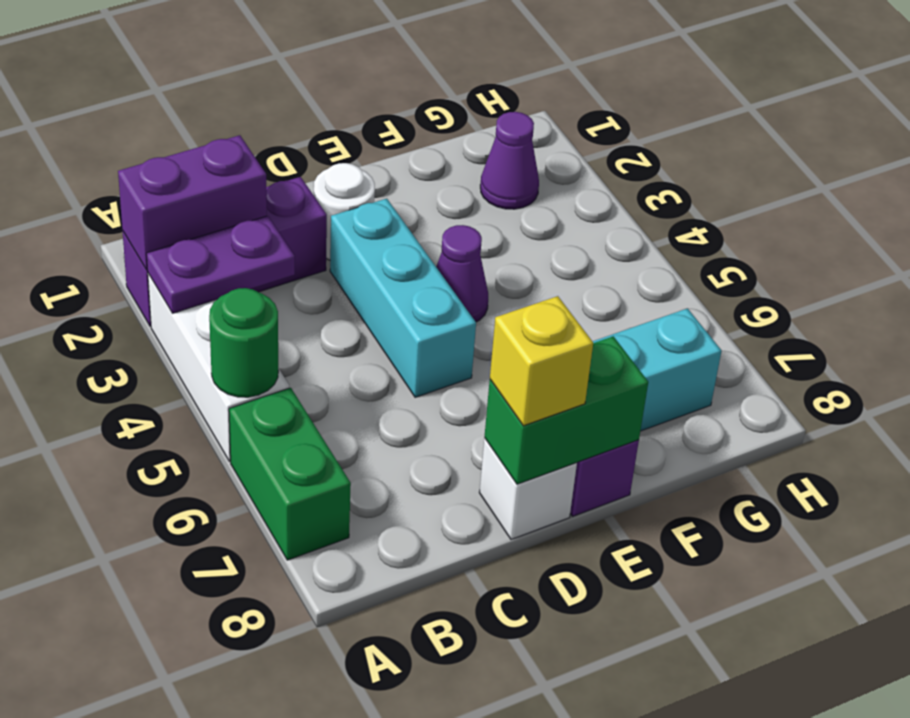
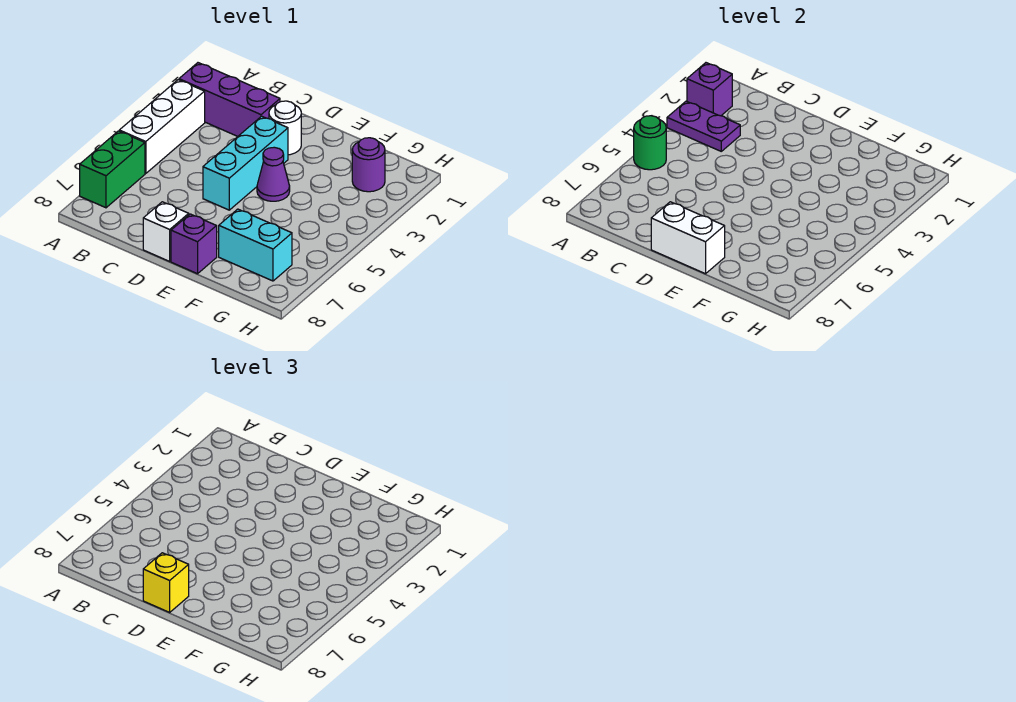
purple 1x2 brick [118,135,267,270] -> purple 1x1 brick [687,63,732,116]
green 1x2 brick [484,336,648,484] -> white 1x2 brick [651,202,725,274]
purple 1x1 cone [480,112,539,209] -> purple 1x1 round brick [352,138,385,192]

